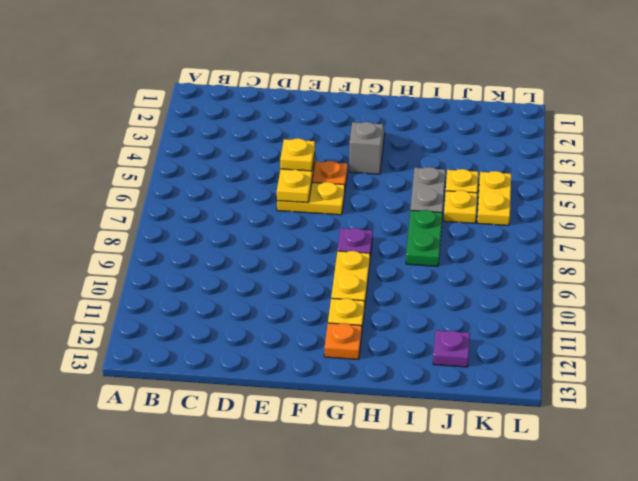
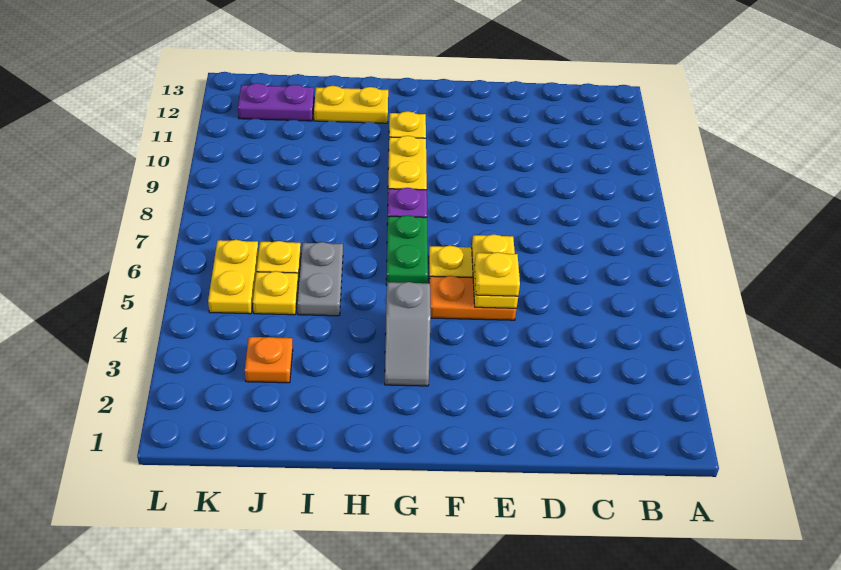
orange 1x1 plate [324,323,362,360] -> orange 1x1 plate moved to [245,337,293,383]
none -> yellow 1x2 plate [314,86,388,123]
green 1x2 plate [406,210,442,266] -> green 1x2 plate moved to [386,215,428,285]
purple 1x1 plate [433,330,470,367] -> purple 1x2 plate [238,83,314,121]

